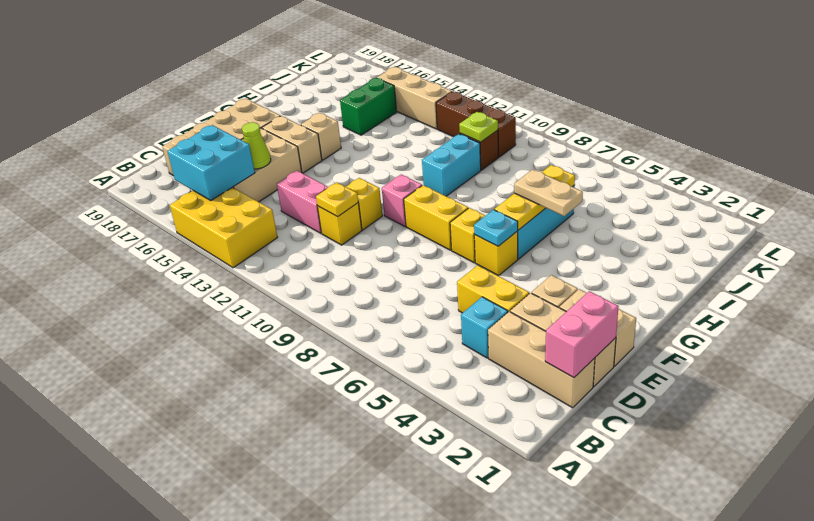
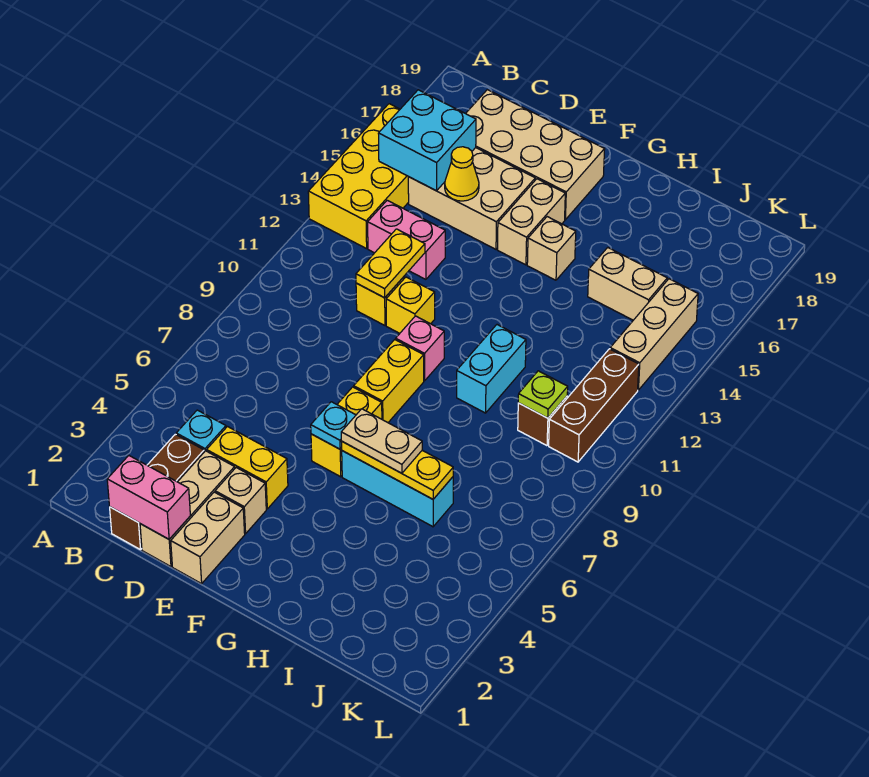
yellow 2x3 brick [170,187,278,268] -> yellow 2x4 brick [308,104,409,249]
tan 1x3 brick [488,312,595,408] -> brown 1x3 brick [110,434,204,550]
yellow 1x2 brick [457,265,529,313] -> yellow 1x2 brick turned to [207,427,288,509]
yellow 1x1 plate [316,182,358,217] -> yellow 1x2 plate [356,229,425,298]
pink 1x2 brick [277,171,328,233] -> pink 1x2 brick turned to [368,200,445,279]
lime 1x1 cone [242,122,271,169] -> yellow 1x1 cone [445,147,479,201]
tan 1x2 plate [514,169,583,216] -> tan 1x2 plate turned to [341,409,422,473]
cyan 1x2 brick [422,134,481,196] -> cyan 1x2 brick turned to [457,325,526,413]
green 1x2 brick [340,78,397,135] -> tan 1x2 brick [588,248,667,320]

